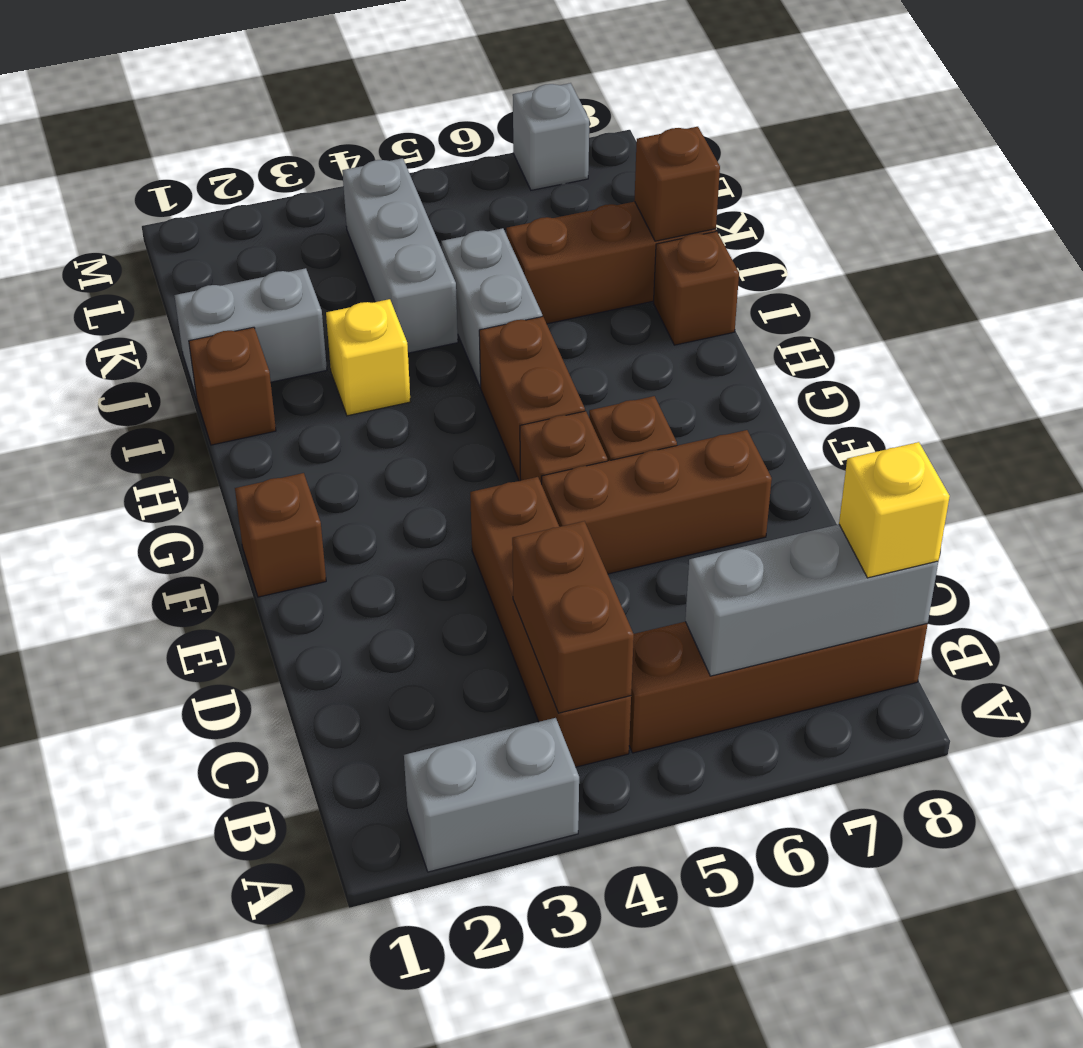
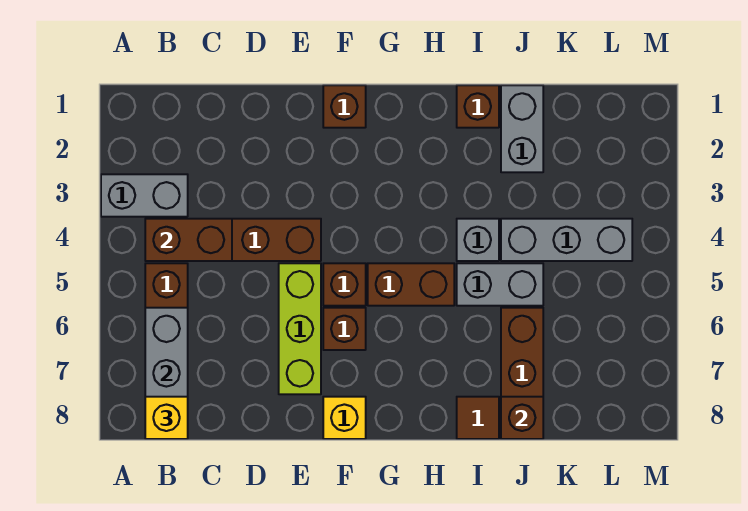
grey 1x2 brick [404,718,579,872] -> grey 1x2 brick turned to [101,174,188,217]
brown 1x3 brick [542,430,772,574] -> lime 1x3 brick [279,263,321,394]
yellow 1x1 brick [326,299,410,416] -> yellow 1x1 brick moved to [323,397,366,439]
brown 1x1 brick [653,231,739,345] -> brown 1x1 tile [457,397,499,439]
grey 1x1 brick [513,83,589,190] -> grey 1x1 brick moved to [457,219,499,261]

